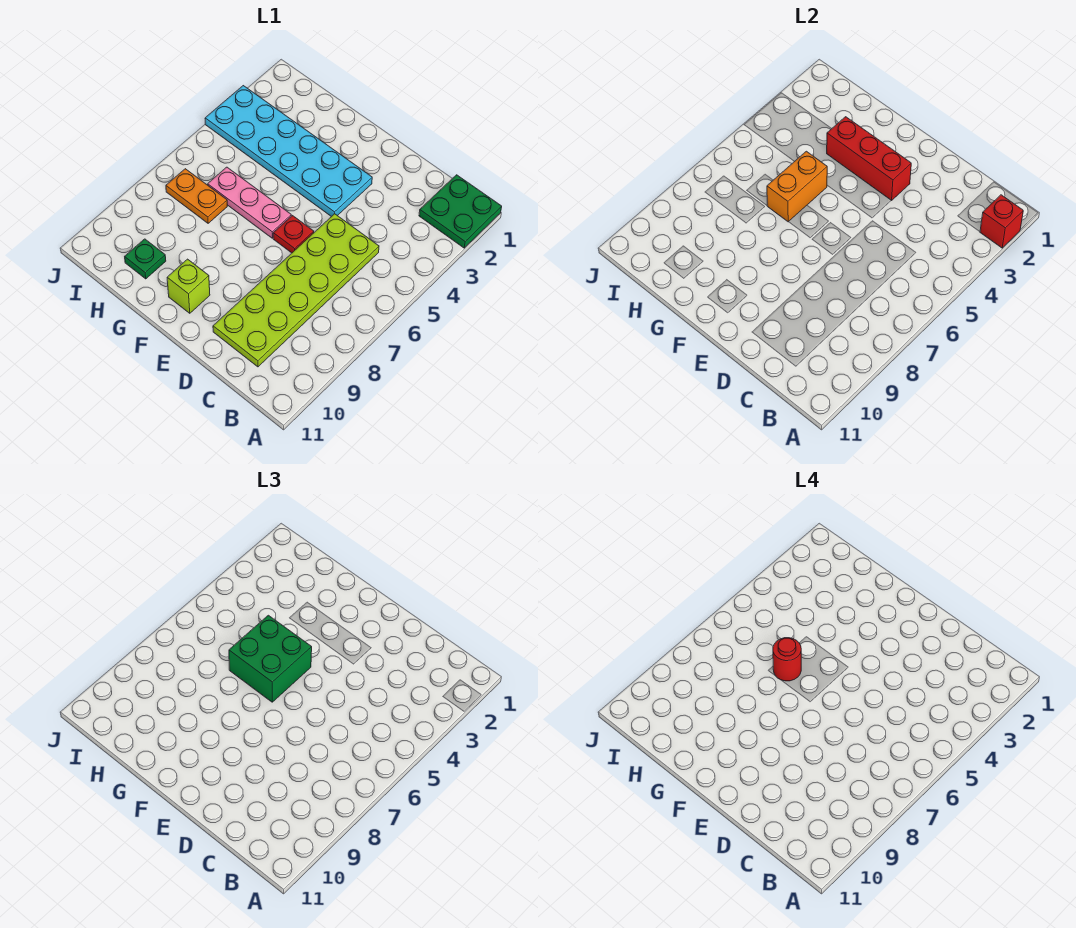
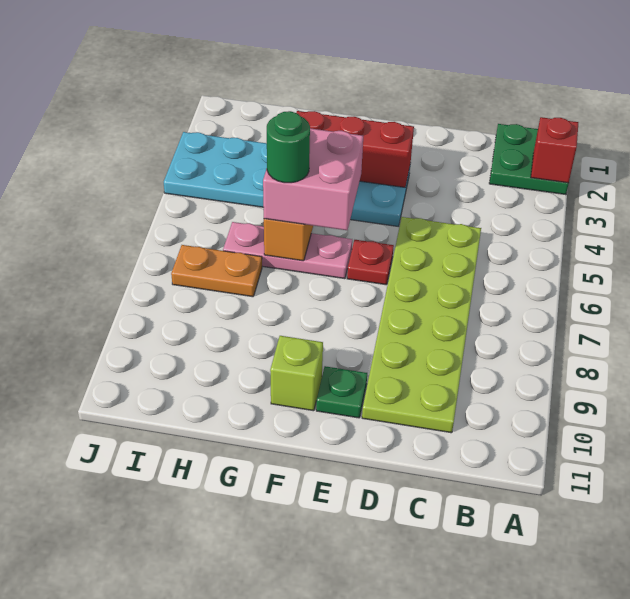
green 2x2 brick [229,615,312,702] -> pink 2x2 brick [263,128,363,230]
red 1x1 round brick [773,638,801,681] -> green 1x1 round brick [267,111,310,183]
green 1x1 plate [125,239,166,279] -> green 1x1 plate moved to [316,366,367,418]

